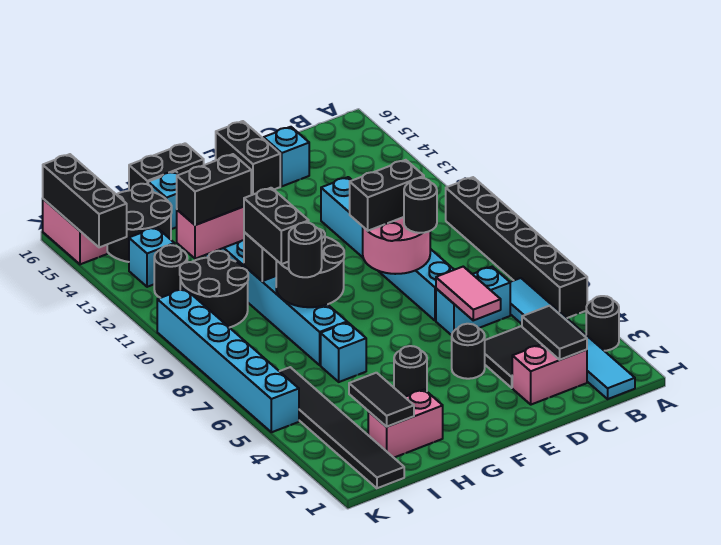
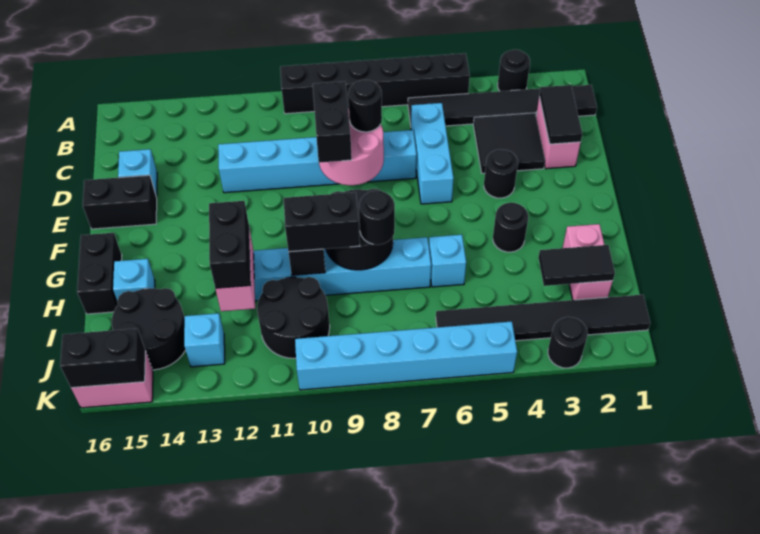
cyan 1x6 tile [510,278,635,399] -> black 1x6 tile [408,85,597,126]
black 1x2 tile [522,306,587,360] -> black 1x2 tile turned to [539,85,582,144]
cyan 1x2 brick [436,267,510,335] -> cyan 1x3 brick [411,103,454,204]
pink 1x2 tile [436,267,501,320] -> none
black 1x1 round brick [154,245,187,298] -> black 1x1 round brick moved to [548,317,588,368]
black 1x3 brick [43,154,127,247] -> black 1x2 brick [60,328,145,388]

